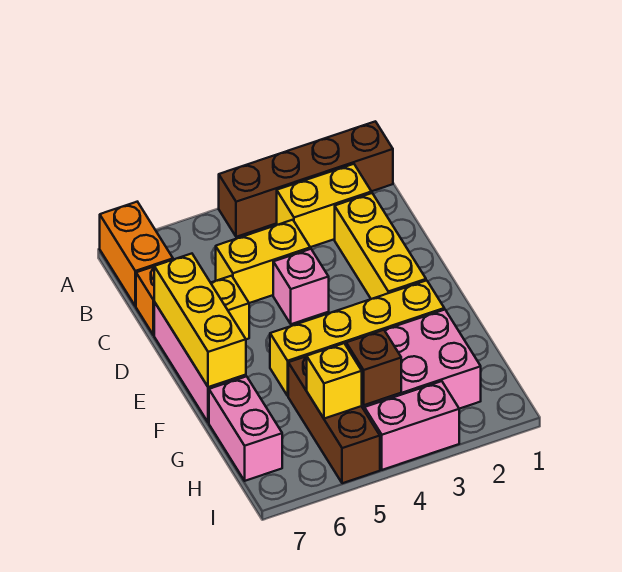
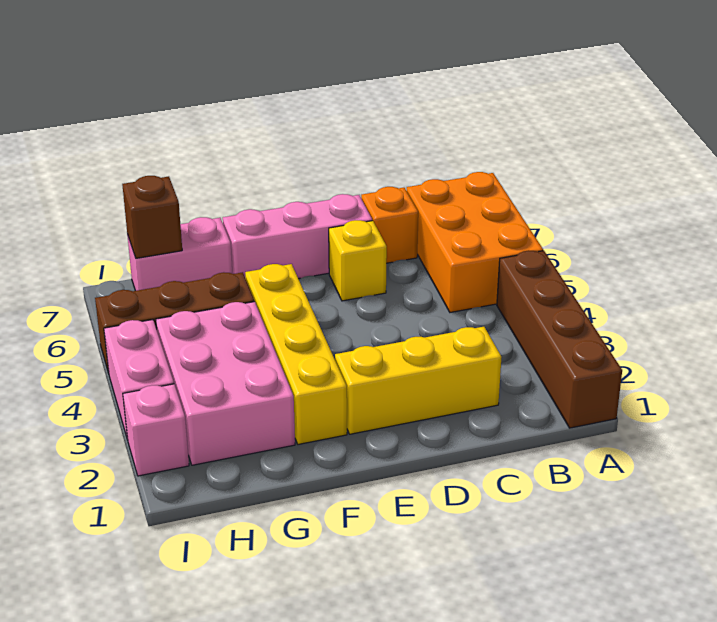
orange 1x2 brick [100,202,173,306] -> orange 2x3 brick [407,172,543,312]
yellow 1x2 brick [277,164,371,247] -> none
yellow 1x2 brick [216,220,310,303] -> none
pink 1x1 brick [273,249,329,324] -> pink 1x1 brick moved to [123,384,189,476]
yellow 1x3 brick [154,254,246,387] -> none
brown 1x1 brick [346,330,401,405] -> brown 1x1 brick moved to [122,176,182,258]
yellow 1x1 brick [307,343,362,419] -> none

